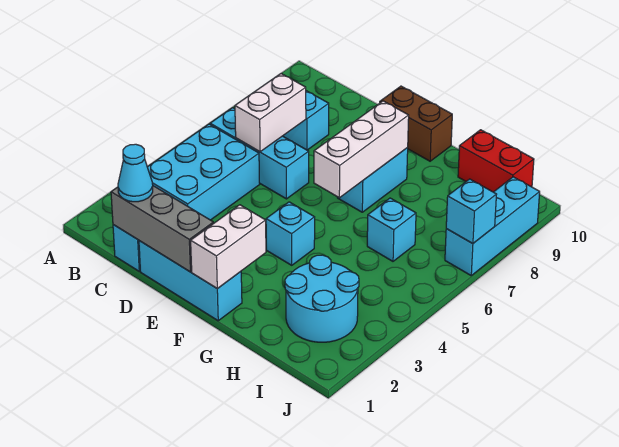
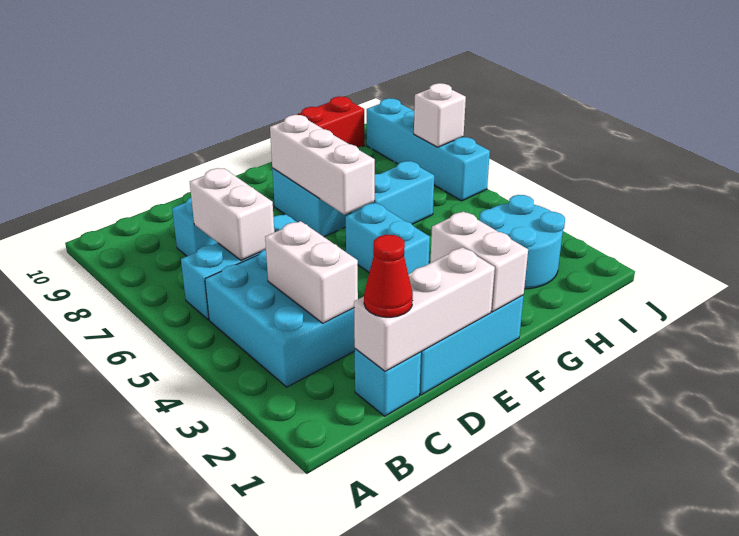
grey 1x3 brick [111,186,213,272] -> white 1x3 brick [354,247,495,371]
cyan 1x1 cone [118,144,153,202] -> red 1x1 cone [364,235,413,317]
none -> white 1x2 brick [265,221,358,323]
brown 1x2 brick [380,86,452,161] -> none
cyan 1x1 brick [266,202,315,265] -> cyan 1x2 brick [346,203,430,274]
cyan 1x1 brick [367,198,416,261] -> cyan 1x2 brick [352,161,434,224]
cyan 1x3 brick [445,177,540,275] -> cyan 1x4 brick [367,98,490,201]
cyan 1x1 brick [446,179,497,244] -> white 1x1 brick [414,83,466,147]

